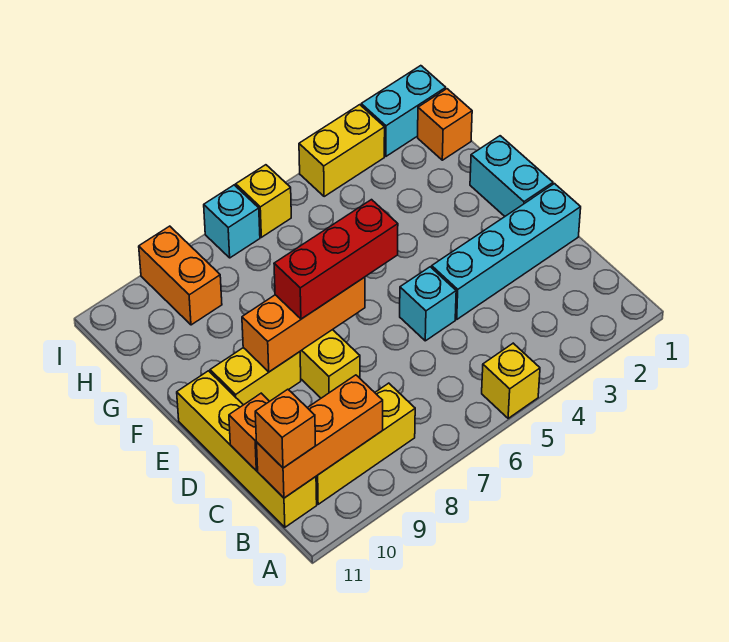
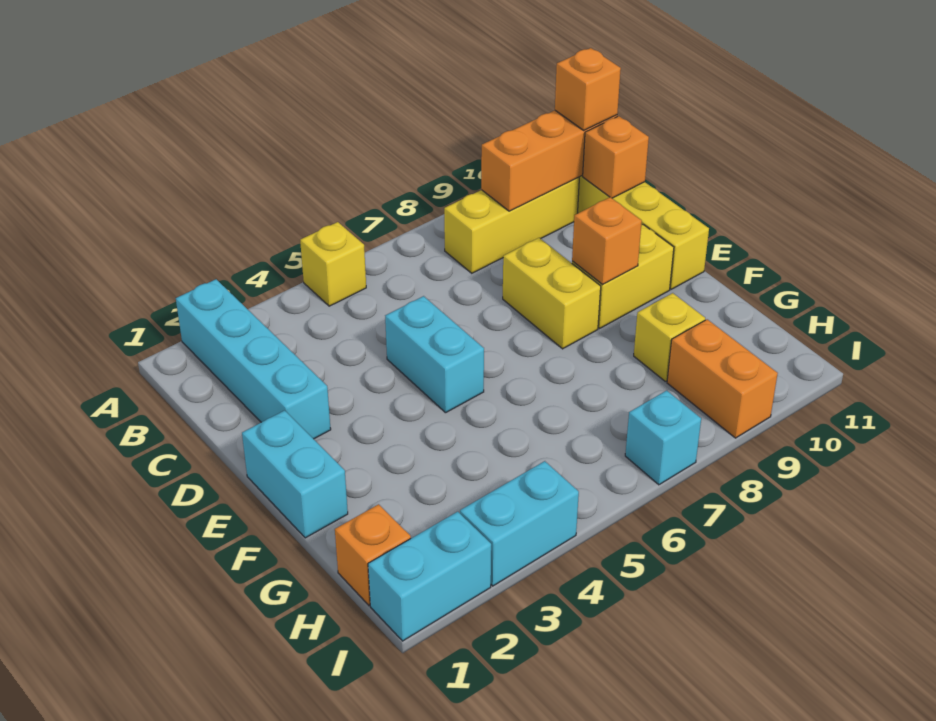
cyan 1x4 brick [432,184,581,319] -> cyan 1x4 brick turned to [176,279,331,439]
cyan 1x1 brick [400,267,456,341] -> cyan 1x2 brick [385,296,484,413]
red 1x3 brick [274,200,398,319] -> none
orange 1x3 brick [242,277,365,372] -> orange 1x1 brick [572,197,642,285]
yellow 1x2 brick [299,105,385,196] -> cyan 1x2 brick [460,461,579,586]
yellow 1x1 brick [236,165,291,237] -> yellow 1x1 brick moved to [634,293,705,381]

